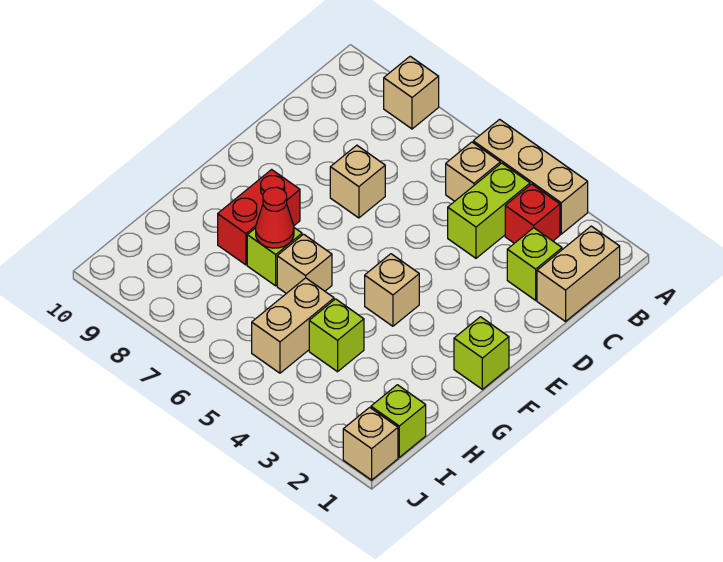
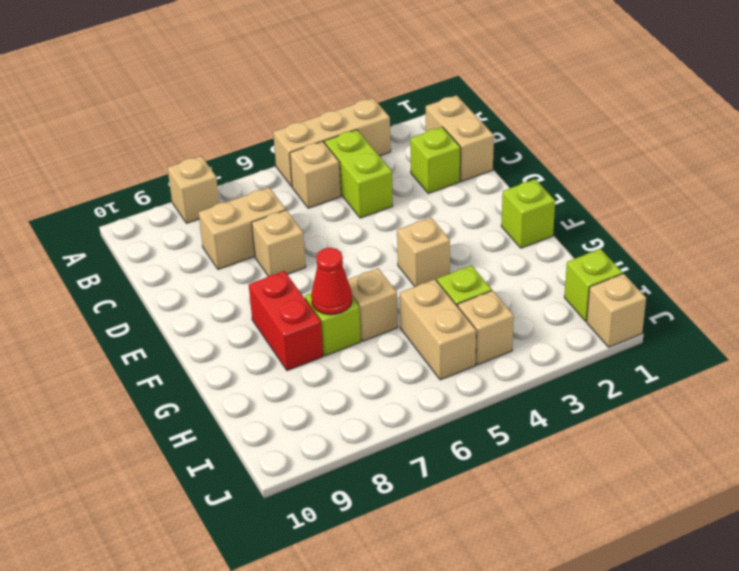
red 1x1 brick [505,184,560,243] -> none
none -> tan 1x2 brick [198,187,286,270]
none -> tan 1x1 brick [458,291,514,365]

